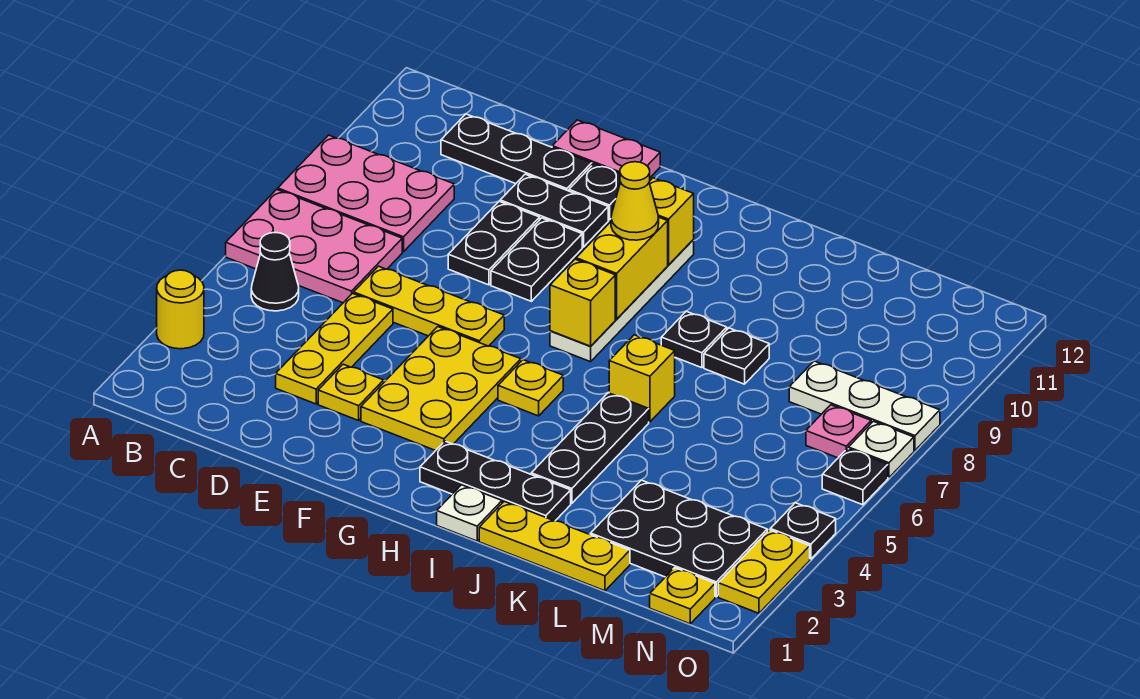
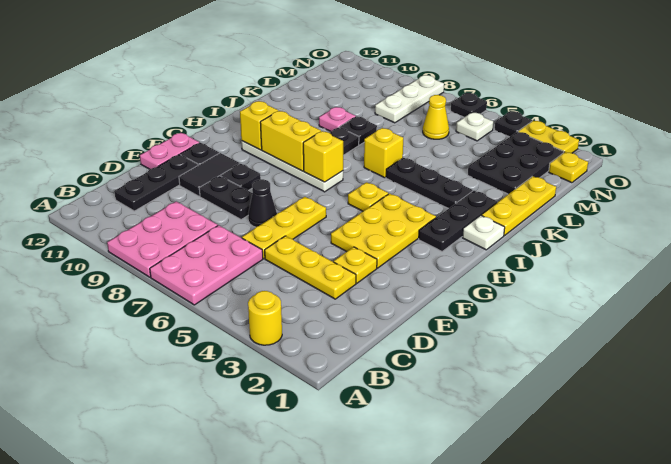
black 1x1 cone [251,233,299,311] -> black 1x1 cone moved to [248,179,277,227]
black 1x2 plate [500,174,608,247] -> black 1x2 tile [179,153,240,196]
yellow 2x3 plate [361,327,521,451] -> yellow 2x3 plate turned to [331,194,436,268]
black 1x2 plate [491,218,582,301] -> black 1x1 plate [221,164,261,191]
yellow 1x1 cone [611,162,659,240] -> yellow 1x1 cone moved to [423,95,449,139]
pink 1x1 plate [806,405,871,458] -> pink 1x1 plate moved to [319,107,356,132]
white 1x1 plate [849,421,914,478] -> white 1x1 plate moved to [456,112,493,141]

